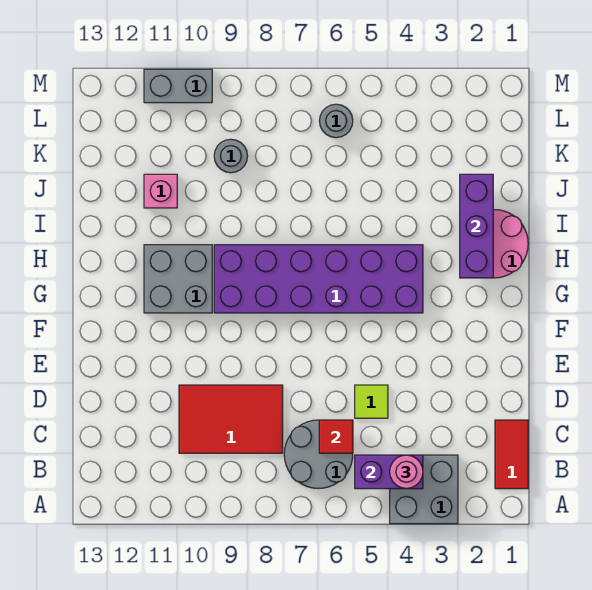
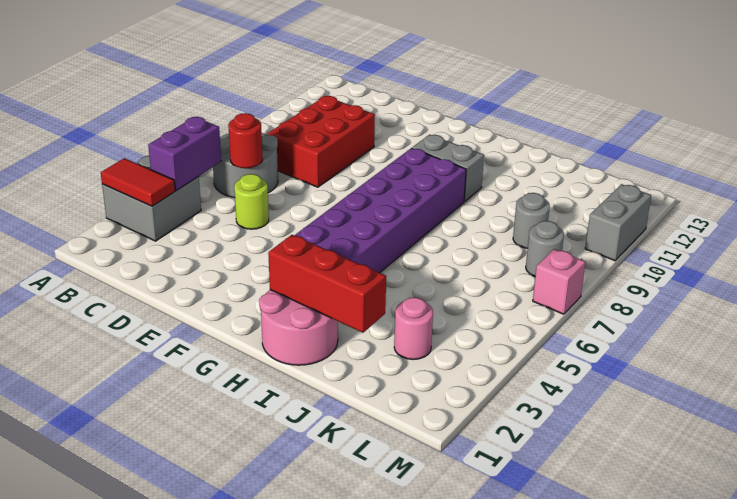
red 1x2 tile [495,420,528,489] -> red 1x2 tile moved to [101,158,175,206]
pink 1x1 round brick [390,455,423,489] -> pink 1x1 round brick moved to [394,297,433,360]
red 1x1 tile [319,420,353,453] -> red 1x1 round brick [228,113,263,168]
red 2x3 tile [179,385,283,453] -> red 2x3 brick [267,96,375,187]
lime 1x1 tile [355,385,388,418] -> lime 1x1 round brick [234,174,269,229]
grey 2x2 brick [144,245,212,313] -> grey 1x2 brick [412,135,484,202]
purple 1x3 brick [460,174,493,278] -> red 1x3 brick [268,235,386,333]
pink 1x1 brick [144,174,177,208] -> pink 1x1 brick moved to [533,249,585,314]
grey 1x1 round brick [320,104,353,138] -> grey 1x1 round brick moved to [526,221,564,276]

